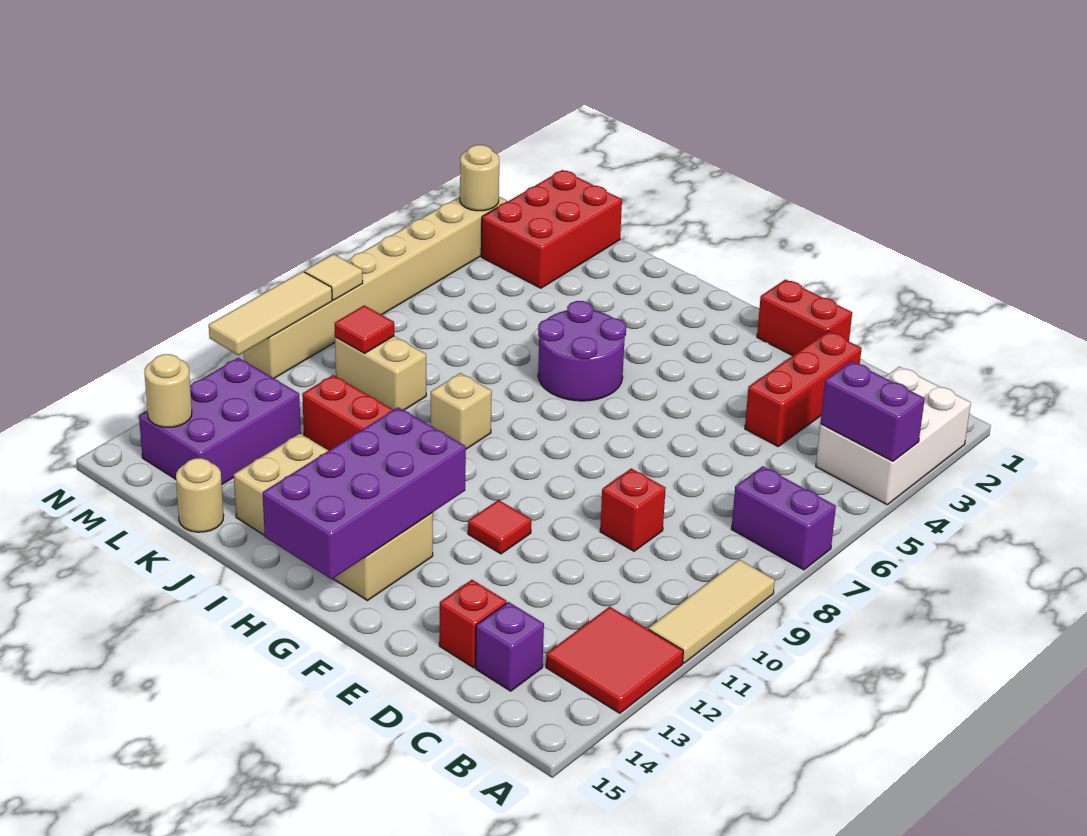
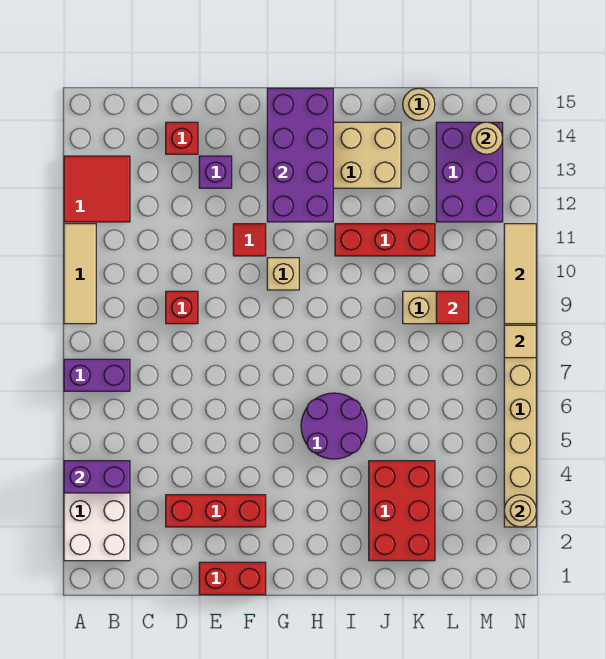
purple 1x1 brick [476,602,544,691] -> purple 1x1 brick moved to [199,156,232,188]
red 1x3 brick [745,331,862,446] -> red 1x3 brick turned to [166,495,266,527]
tan 1x1 brick [431,373,492,449] -> tan 1x1 brick moved to [267,258,299,290]
red 2x3 brick [481,170,622,288] -> red 2x3 brick moved to [369,461,435,561]

